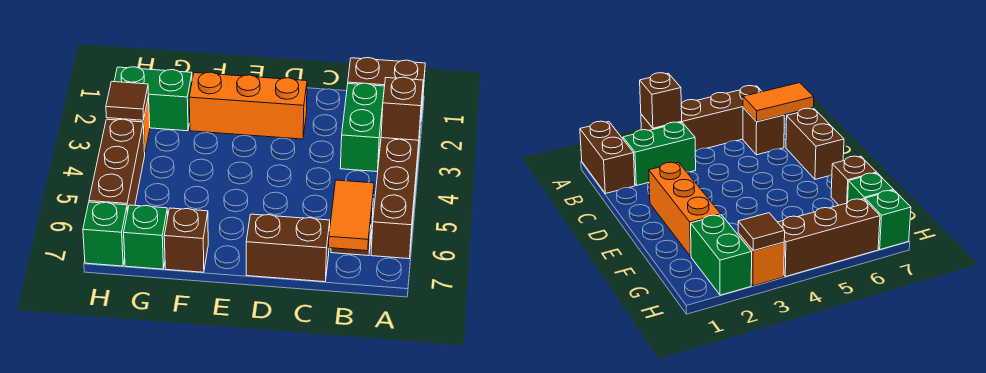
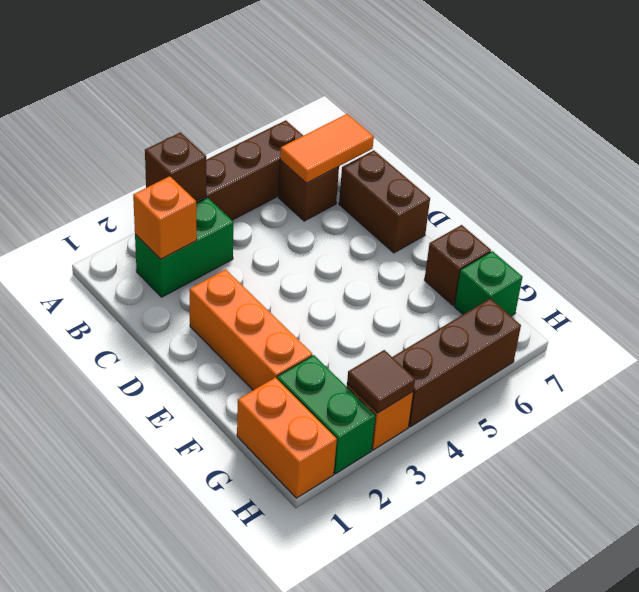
brown 1x2 brick [348,58,425,117] -> none
none -> orange 1x1 brick [133,176,197,259]
none -> orange 1x2 brick [237,377,337,498]
green 1x1 brick [83,202,127,266] -> none

